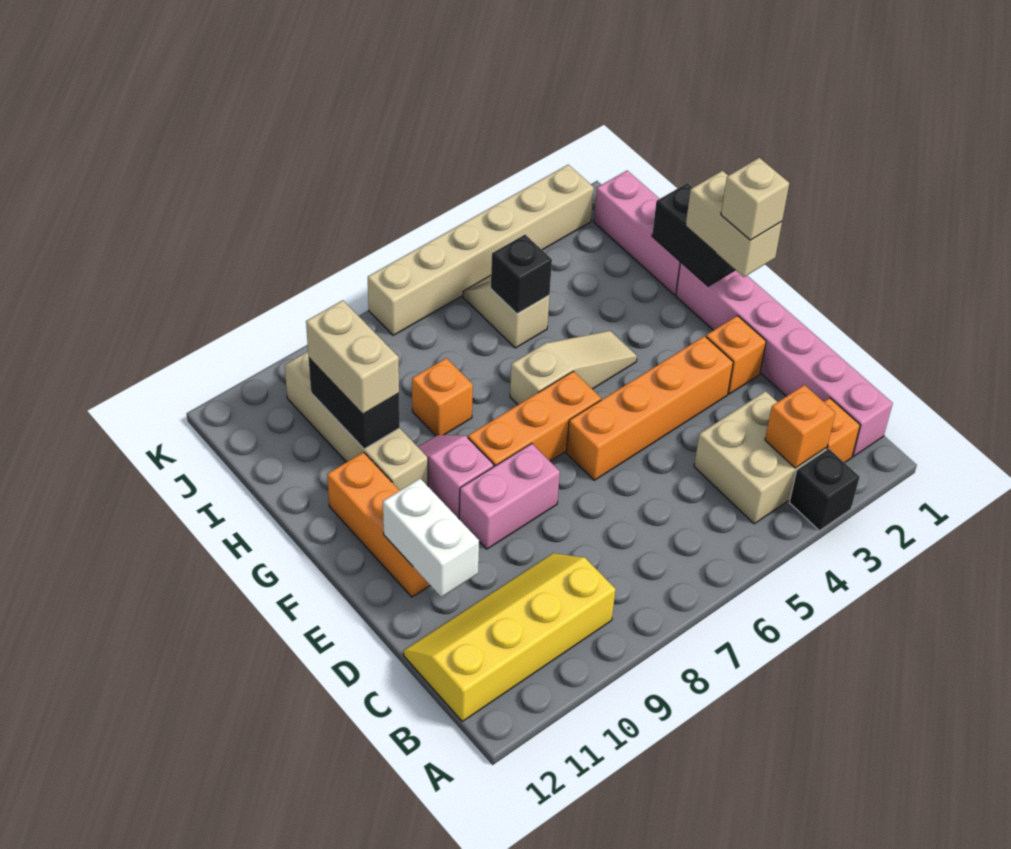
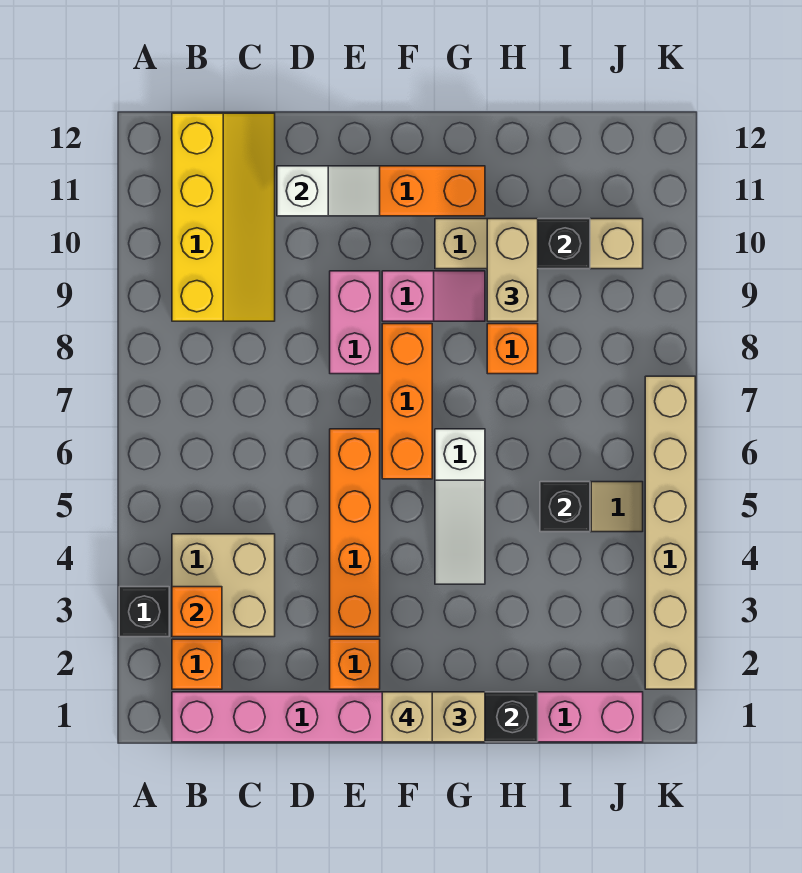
white 1x2 brick [383,479,479,597] -> white 1x2 slope [277,166,380,216]
tan 1x3 slope [510,331,637,405] -> white 1x3 slope [435,429,485,584]
tan 1x2 brick [306,300,399,414] -> tan 1x2 brick turned to [487,219,538,321]

